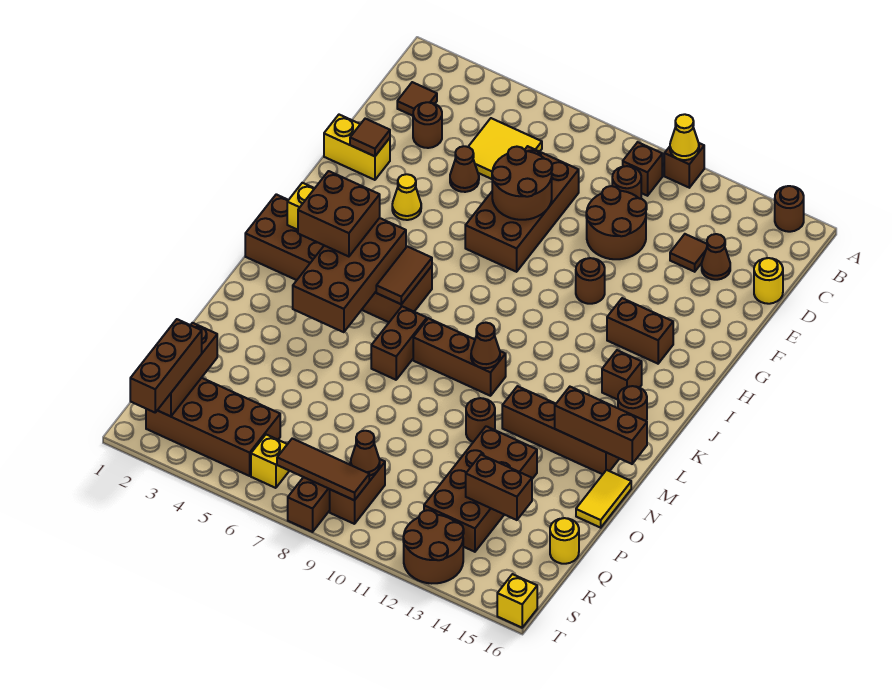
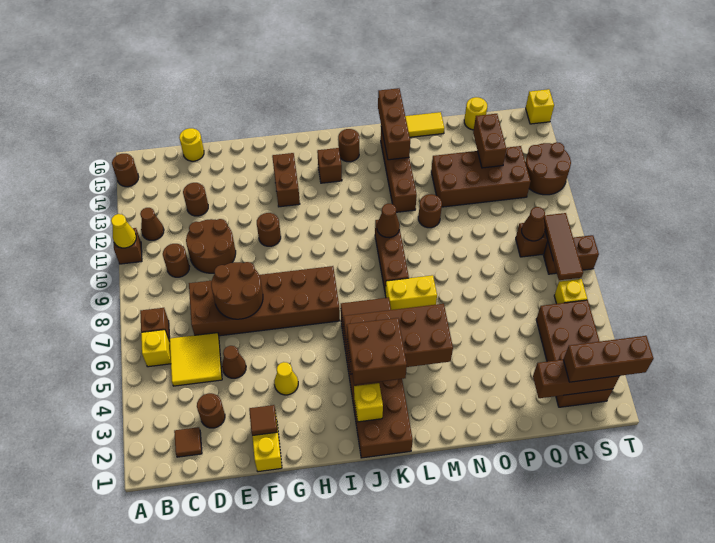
none -> yellow 1x1 brick [141,330,171,367]
brown 1x1 brick [623,142,662,196] -> brown 1x1 brick moved to [140,308,170,342]
brown 2x4 brick [465,146,579,272] -> brown 2x6 brick [189,266,340,336]
brown 1x1 tile [670,234,707,272] -> brown 1x1 round brick [183,183,208,216]
brown 1x1 cone [702,234,730,280] -> brown 1x1 cone moved to [140,208,164,240]
brown 1x2 brick [371,306,427,380] -> yellow 1x2 brick [385,275,437,310]

